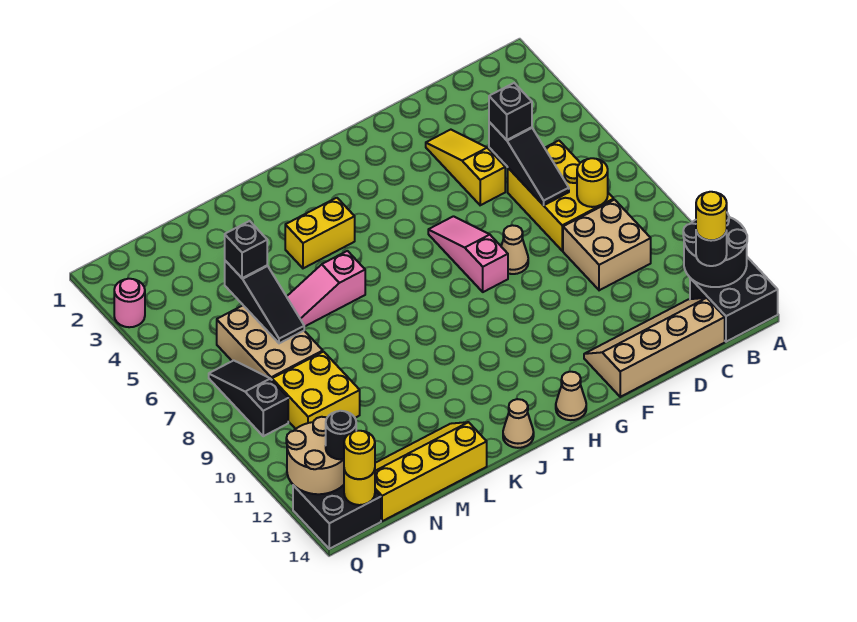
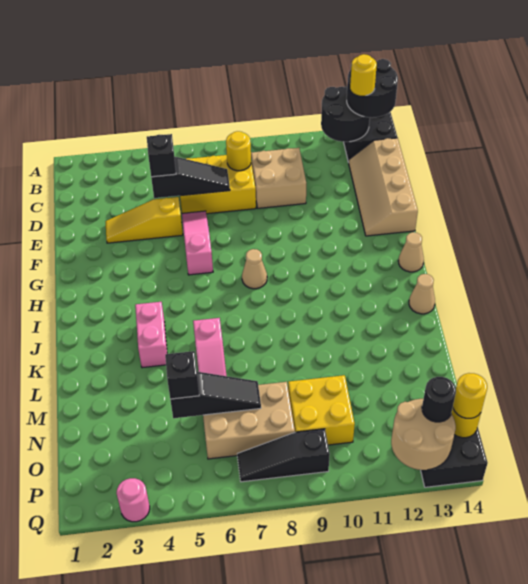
black 1x1 round brick [696,231,727,266] -> black 2x2 round brick [347,59,398,118]
tan 1x1 cone [501,225,528,274] -> tan 1x1 cone moved to [242,249,267,289]
pink 1x3 slope [428,216,508,292] -> pink 1x3 slope turned to [182,211,213,275]
yellow 1x2 brick [285,198,355,268] -> pink 1x2 brick [135,302,167,368]
yellow 2x4 slope [375,422,487,521] -> none

